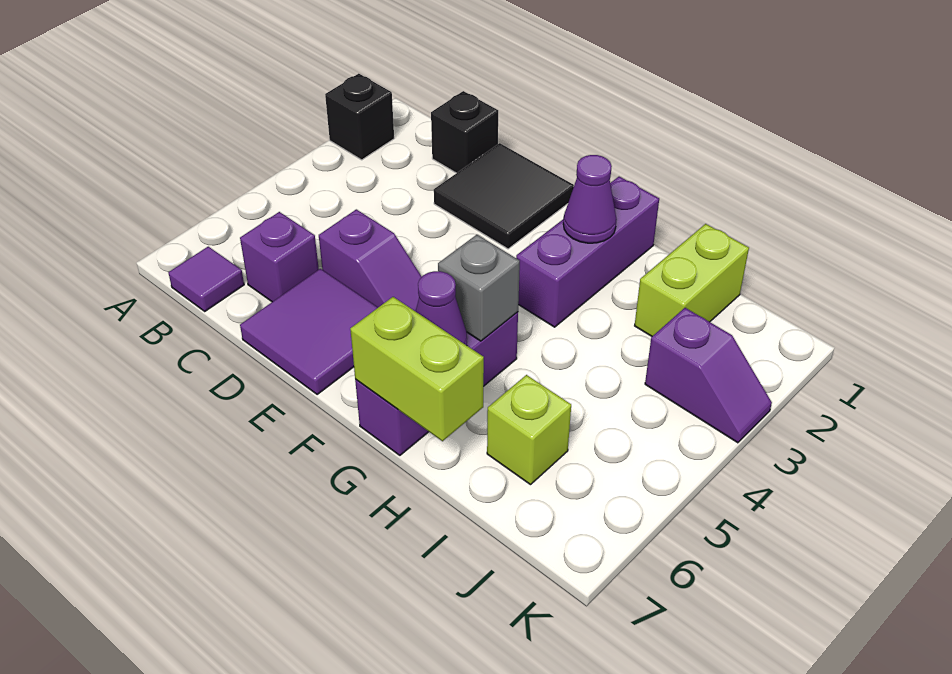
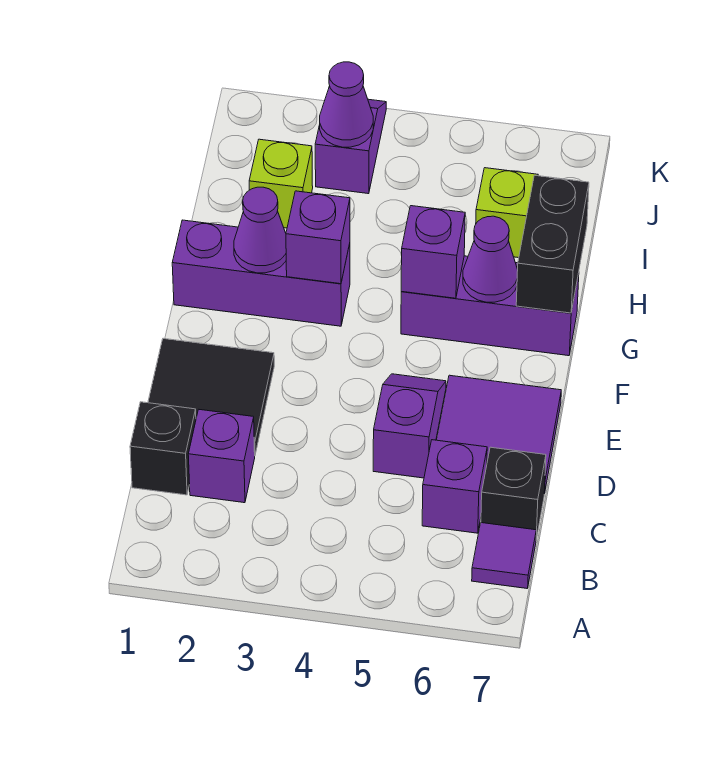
black 1x1 brick [325,74,394,160] -> black 1x1 brick moved to [481,447,546,539]
none -> purple 1x1 brick [188,410,255,503]
none -> purple 1x1 brick [286,191,350,284]
grey 1x1 brick [438,235,520,341] -> purple 1x1 brick [401,206,465,298]
lime 1x2 brick [350,297,484,441] -> black 1x2 brick [516,175,589,313]
lime 1x2 brick [635,224,749,336] -> lime 1x1 brick [249,139,313,228]
none -> purple 1x1 cone [320,62,373,147]

